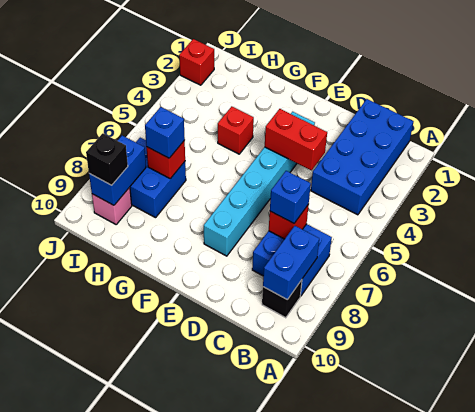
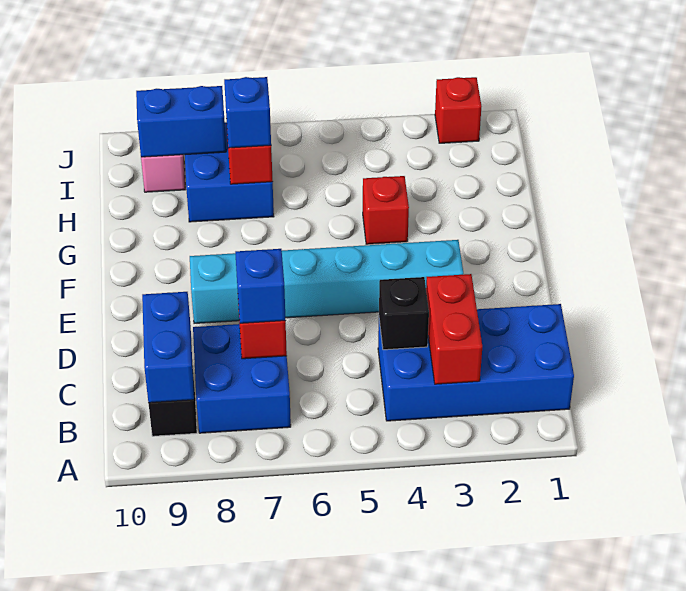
blue 1x2 brick [263,226,319,300] -> blue 1x2 brick turned to [142,292,194,403]
red 1x2 brick [265,109,327,170] -> red 1x2 brick moved to [426,274,482,384]
black 1x1 brick [86,133,128,185] -> black 1x1 brick moved to [379,277,429,350]

